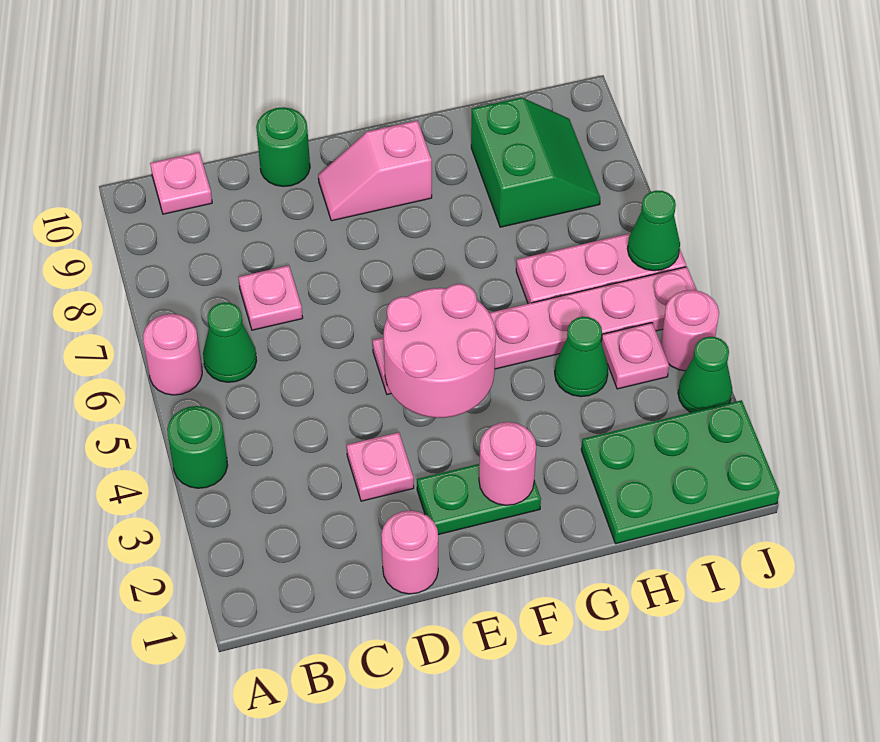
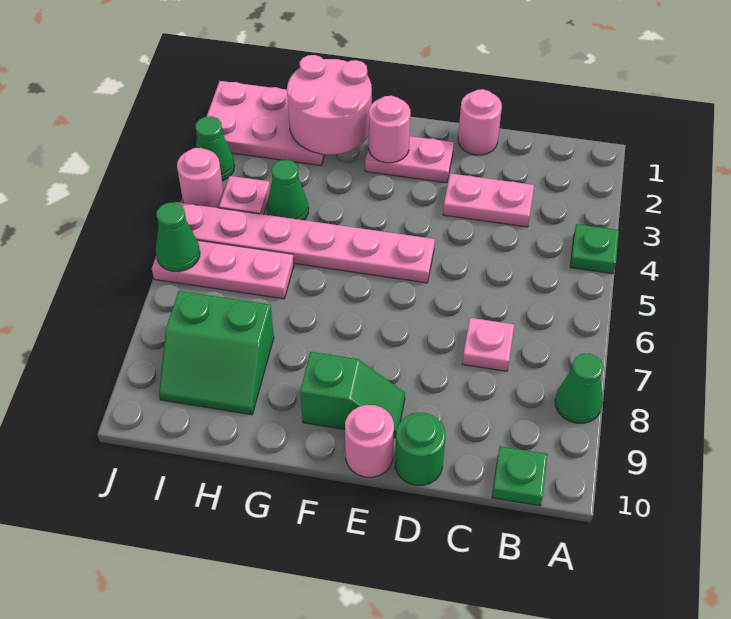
green 1x1 round brick [167,406,228,488] -> green 1x1 plate [570,224,619,274]
pink 1x1 round brick [143,314,202,395] -> pink 1x1 round brick moved to [345,405,394,477]
green 1x1 cone [203,303,257,382] -> green 1x1 cone moved to [555,354,603,423]
pink 1x1 plate [150,152,212,214] -> green 1x1 plate [492,446,548,506]
pink 1x1 plate [347,432,414,501] -> pink 1x2 plate [443,173,534,227]
green 1x2 plate [417,464,541,535] -> pink 1x2 plate [365,136,454,183]
pink 2x2 round brick [384,284,496,418] -> pink 2x2 round brick moved to [287,55,372,155]
pink 1x2 slope [318,121,432,221] -> green 1x2 slope [300,352,405,438]
green 2x3 plate [581,400,779,544] -> pink 2x3 plate [207,81,325,165]
green 2x2 slope [471,98,600,227] -> green 2x2 slope turned to [159,291,274,415]

